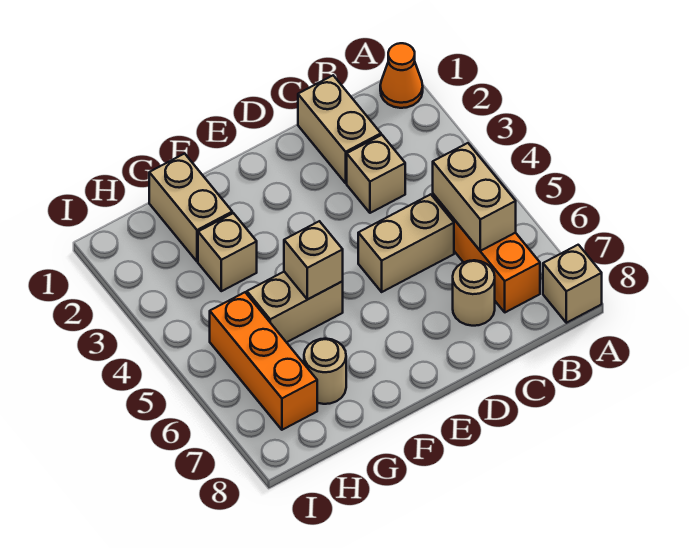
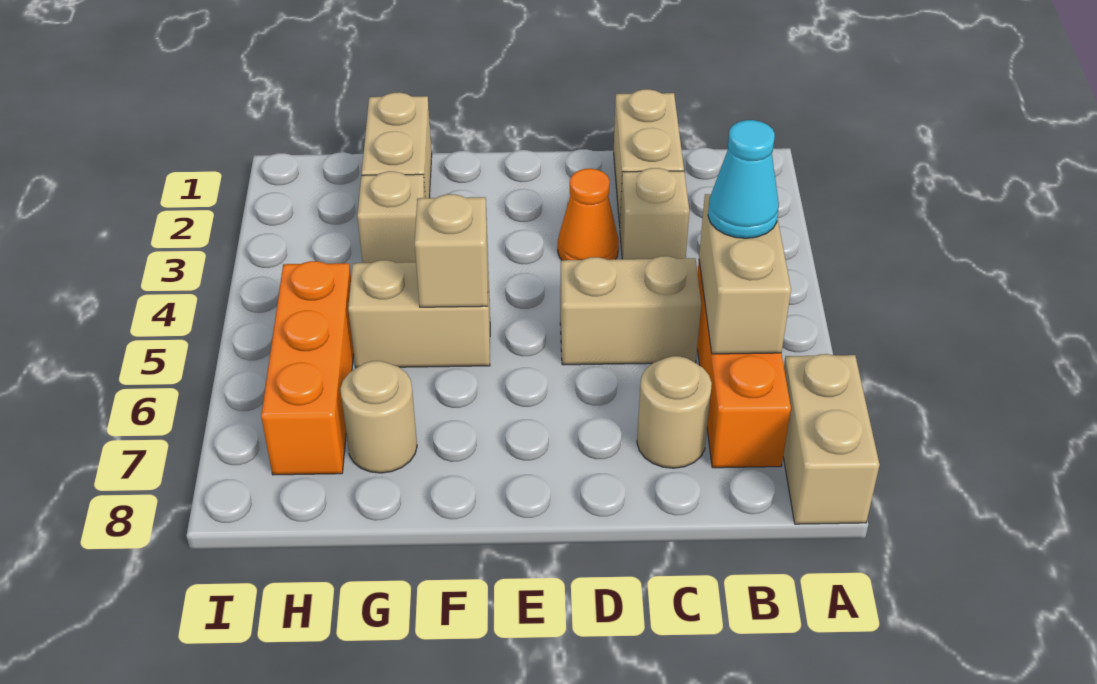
orange 1x1 cone [380,43,423,108] -> orange 1x1 cone moved to [558,169,619,260]
tan 1x1 brick [543,245,602,323] -> tan 1x2 brick [783,354,880,524]
none -> cyan 1x1 cone [708,120,779,238]

